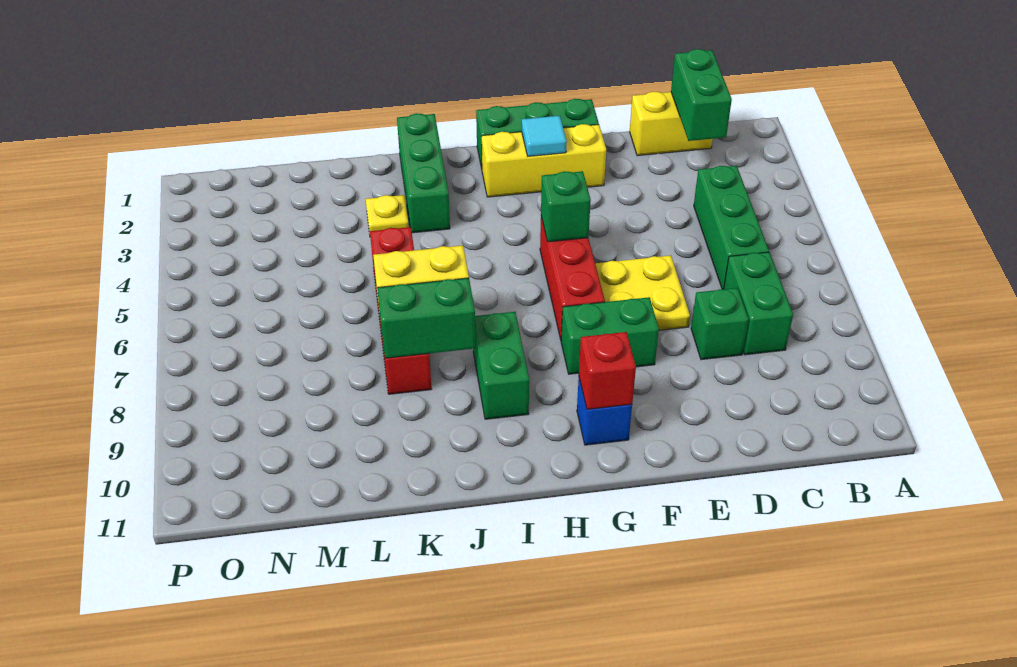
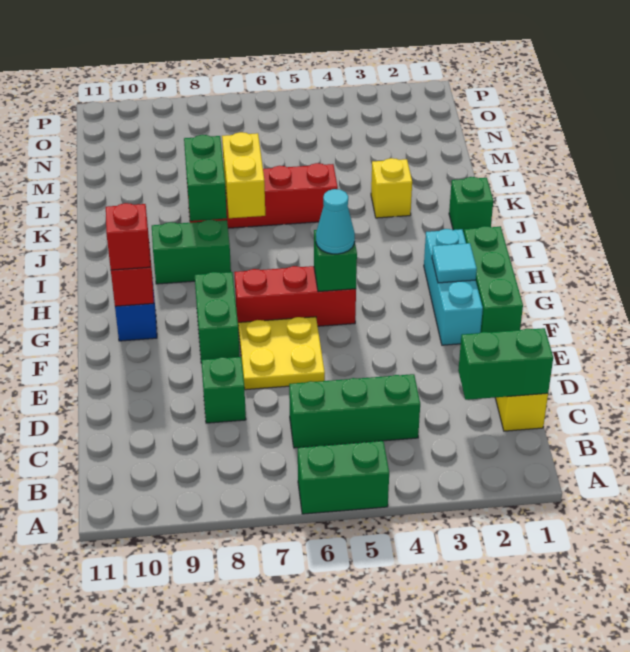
green 1x2 brick [724,252,793,355] -> green 1x2 brick moved to [298,441,389,514]
yellow 1x3 brick [482,124,606,197] -> cyan 1x3 brick [424,229,483,345]
none -> cyan 1x1 cone [316,189,355,254]
none -> red 1x1 brick [106,203,150,270]
green 1x3 brick [397,113,450,233] -> green 1x1 brick [449,177,493,233]
yellow 1x1 plate [366,195,409,234] -> yellow 1x1 brick [371,158,412,218]

